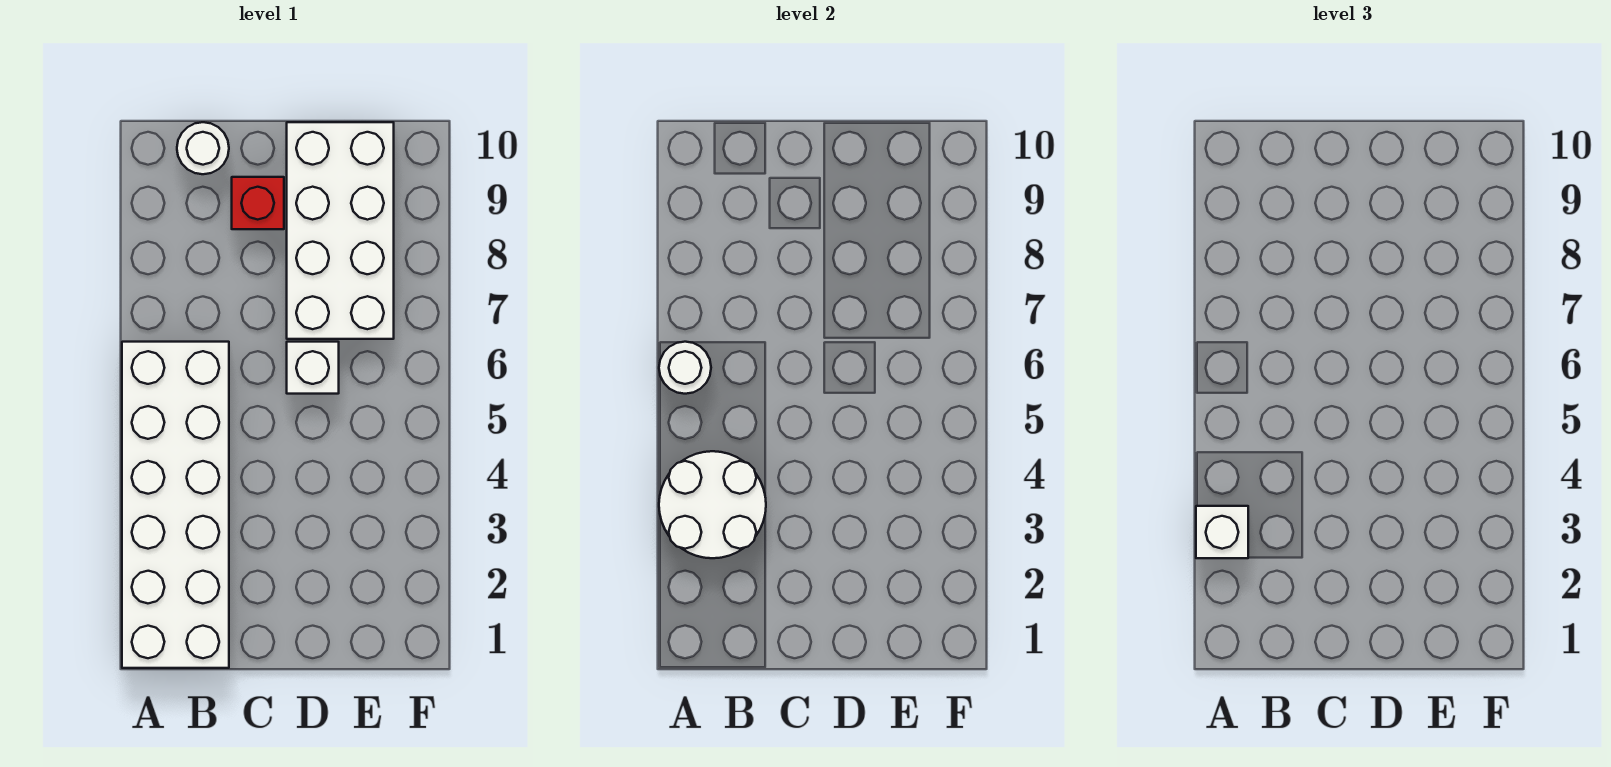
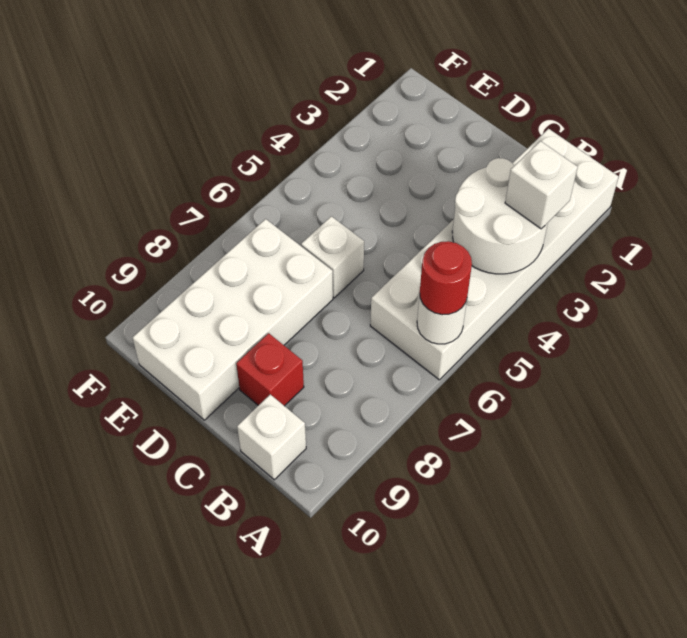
none -> red 1x1 round brick [420,241,472,315]
white 1x1 round brick [177,122,229,174] -> white 1x1 brick [237,394,306,480]

